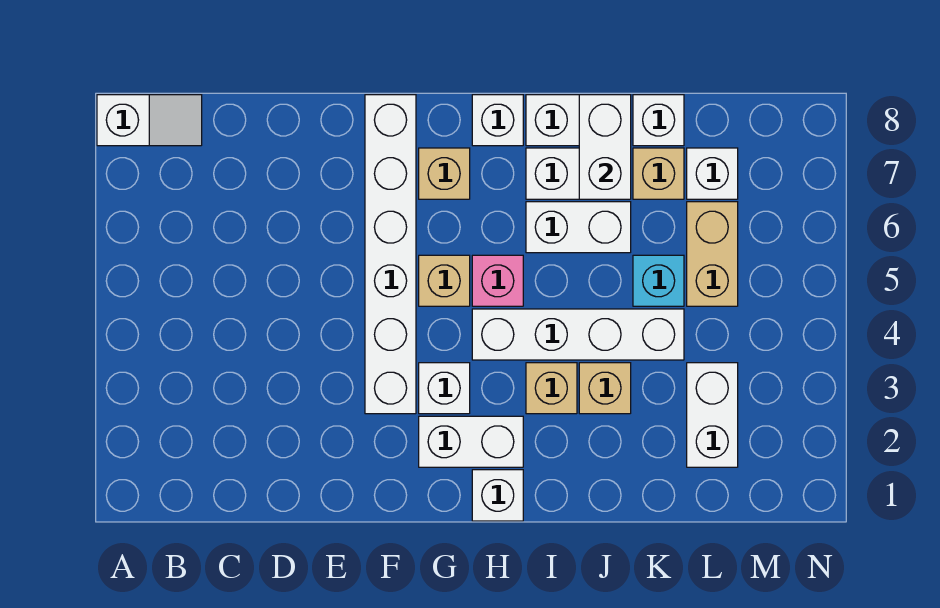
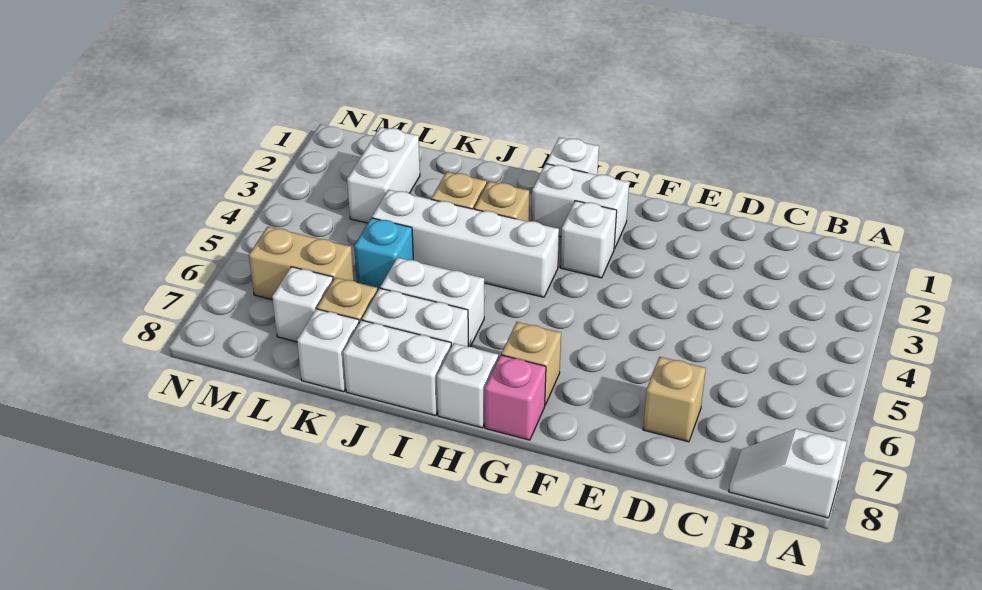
white 1x6 brick [365,95,416,414] -> none
tan 1x1 brick [419,255,470,306] -> tan 1x1 brick moved to [643,357,706,442]
pink 1x1 brick [472,255,523,306] -> pink 1x1 brick moved to [485,355,546,440]
white 1x2 brick [579,95,631,199] -> none
tan 1x2 brick [687,202,738,306] -> tan 1x2 brick turned to [249,227,354,300]

